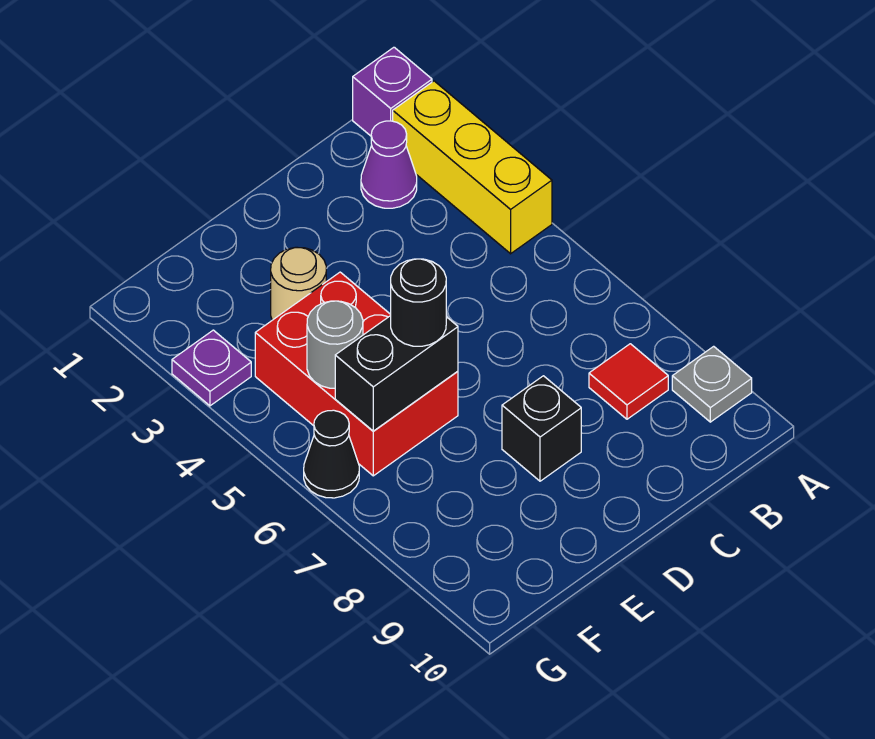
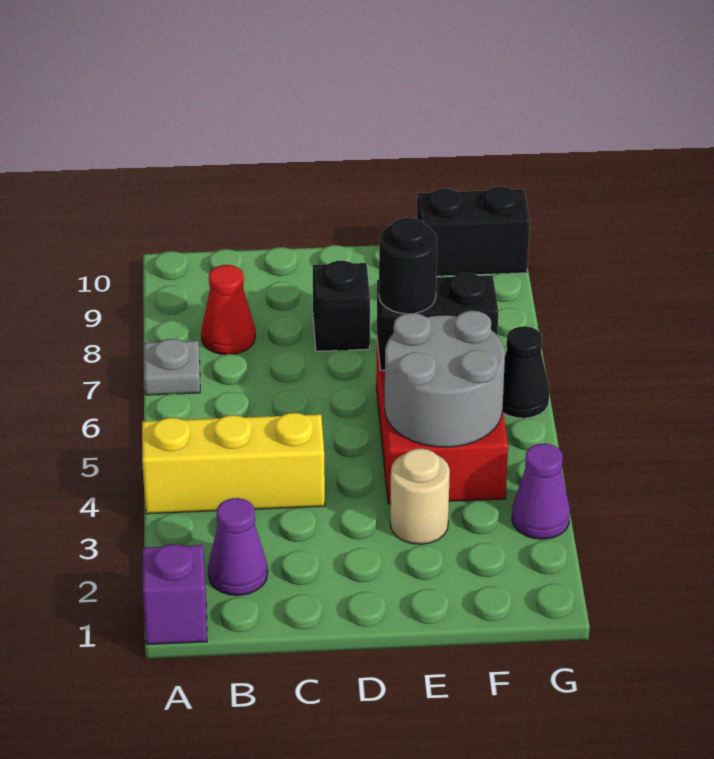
yellow 1x3 brick [393,81,552,254] -> yellow 1x3 brick turned to [142,413,325,514]
grey 1x1 plate [672,346,752,422] -> grey 1x1 plate moved to [144,339,200,395]
red 1x1 tile [589,344,668,419] -> red 1x1 cone [201,265,255,355]
grey 1x1 round brick [307,301,363,388] -> grey 2x2 round brick [385,311,505,447]
none -> black 1x2 brick [417,187,530,276]
purple 1x1 plate [172,330,251,406] -> purple 1x1 cone [512,444,570,539]

